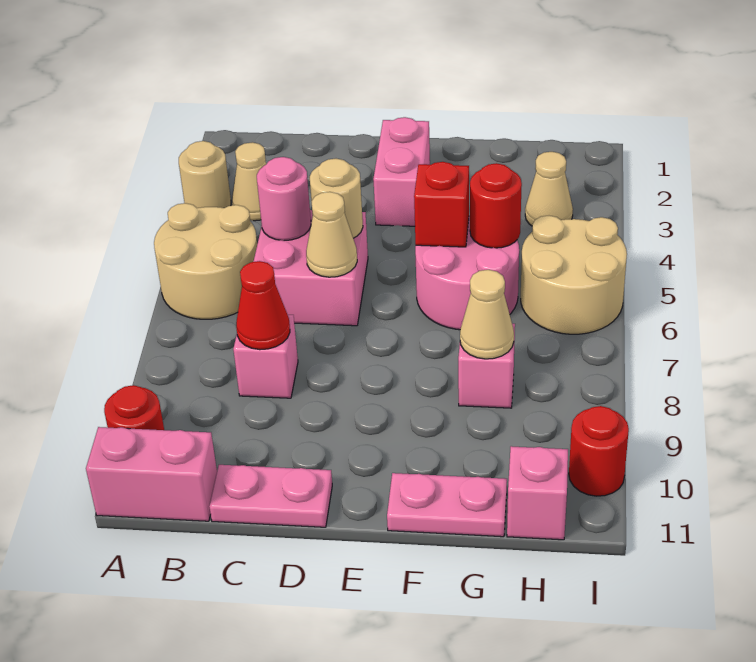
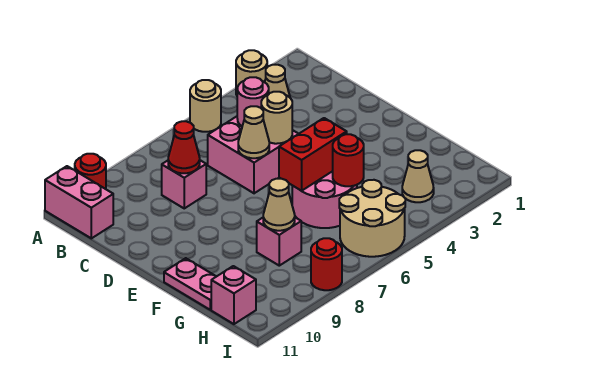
tan 2x2 round brick [154,203,257,319] -> tan 1x1 round brick [190,80,221,132]
pink 1x2 plate [209,465,332,527] -> none
pink 1x2 brick [373,117,430,226] -> none
red 1x1 brick [414,162,469,247] -> red 1x2 brick [279,118,347,191]
red 1x1 round brick [569,406,629,496] -> red 1x1 round brick moved to [311,238,342,290]

